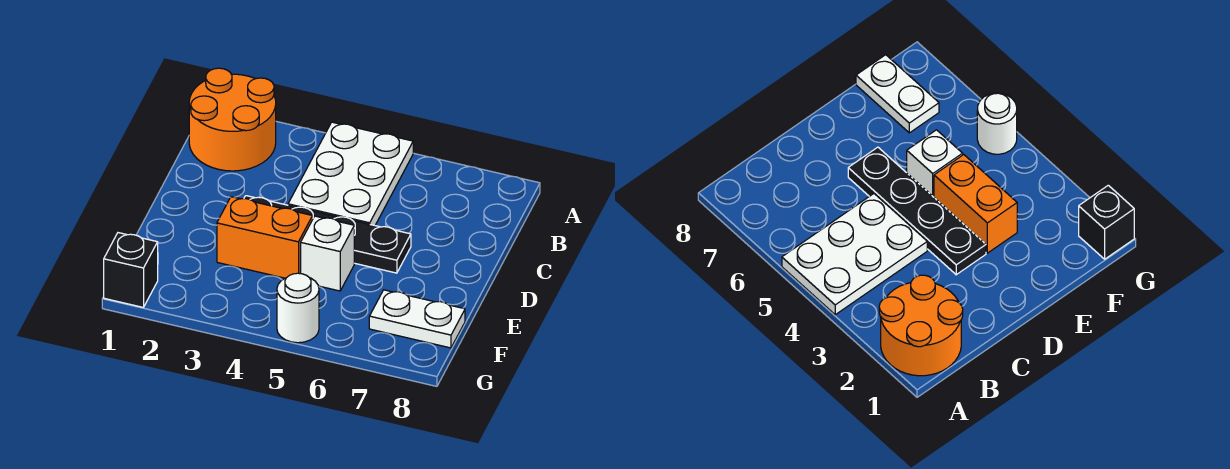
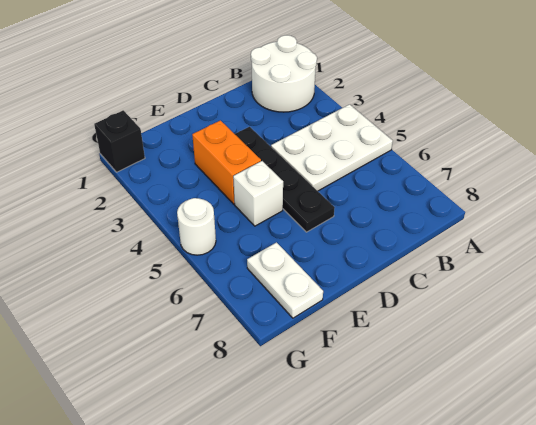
orange 2x2 round brick [189,68,276,171] -> white 2x2 round brick [251,35,317,112]

